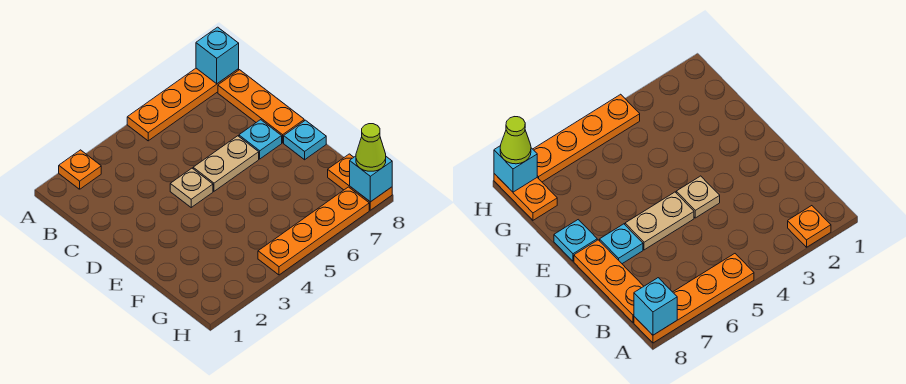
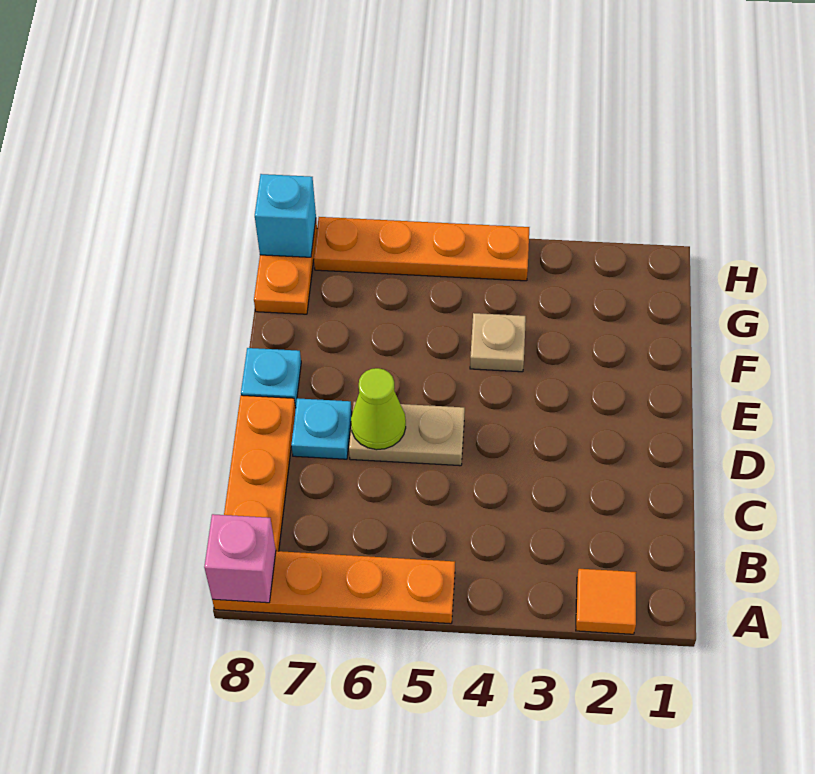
orange 1x1 plate [59,150,101,189] -> orange 1x1 tile [576,569,636,634]
cyan 1x1 brick [196,27,239,84] -> pink 1x1 brick [204,514,276,603]
tan 1x1 plate [170,168,213,207] -> tan 1x1 plate moved to [470,313,526,372]
lime 1x1 cone [356,124,386,171] -> lime 1x1 cone moved to [351,368,406,450]

